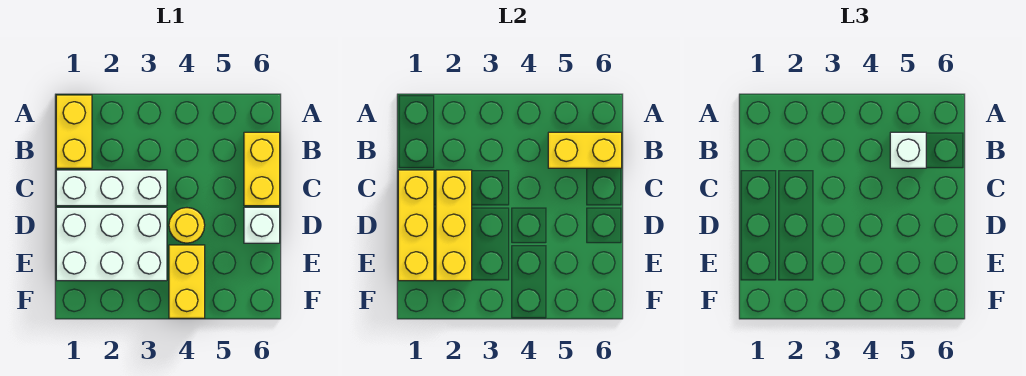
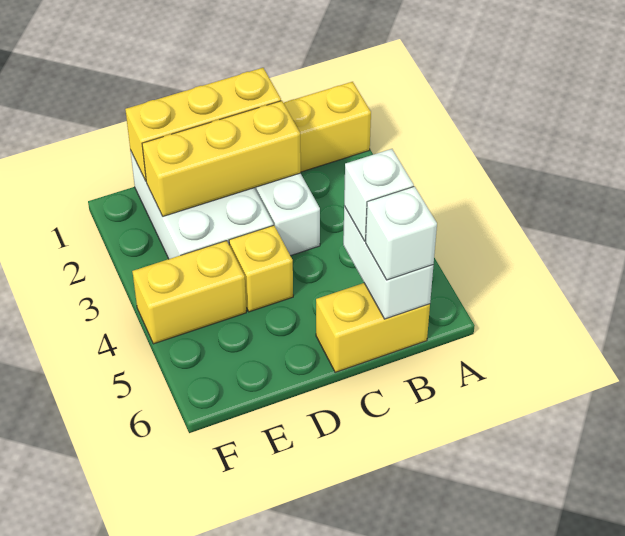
yellow 1x2 brick [548,132,622,168] -> white 1x2 brick [343,206,433,319]
yellow 1x1 round brick [169,208,205,243] -> yellow 1x1 brick [229,225,293,312]
white 1x1 brick [244,207,280,243] -> white 1x1 brick moved to [366,186,437,280]

